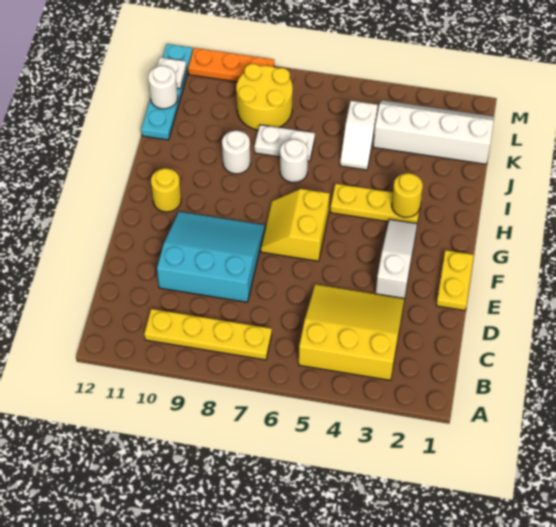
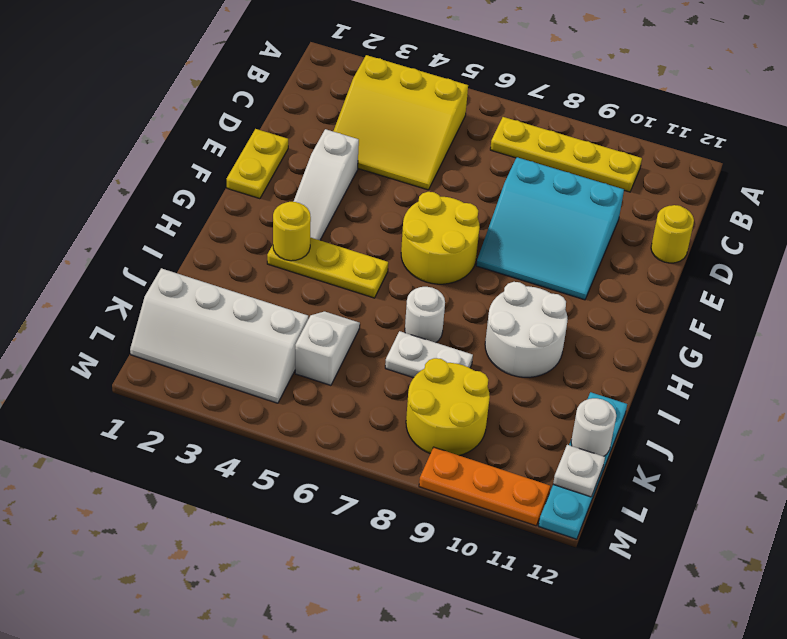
yellow 2x2 slope [261,189,330,261] -> yellow 2x2 round brick [401,192,480,284]
yellow 1x1 round brick [151,168,181,212] -> yellow 1x1 round brick moved to [651,205,694,263]
white 1x1 round brick [222,131,250,174] -> white 2x2 round brick [485,282,568,377]

